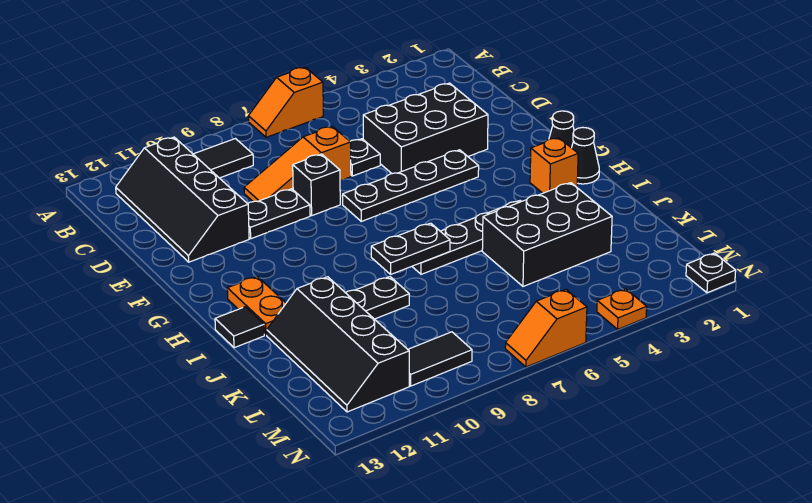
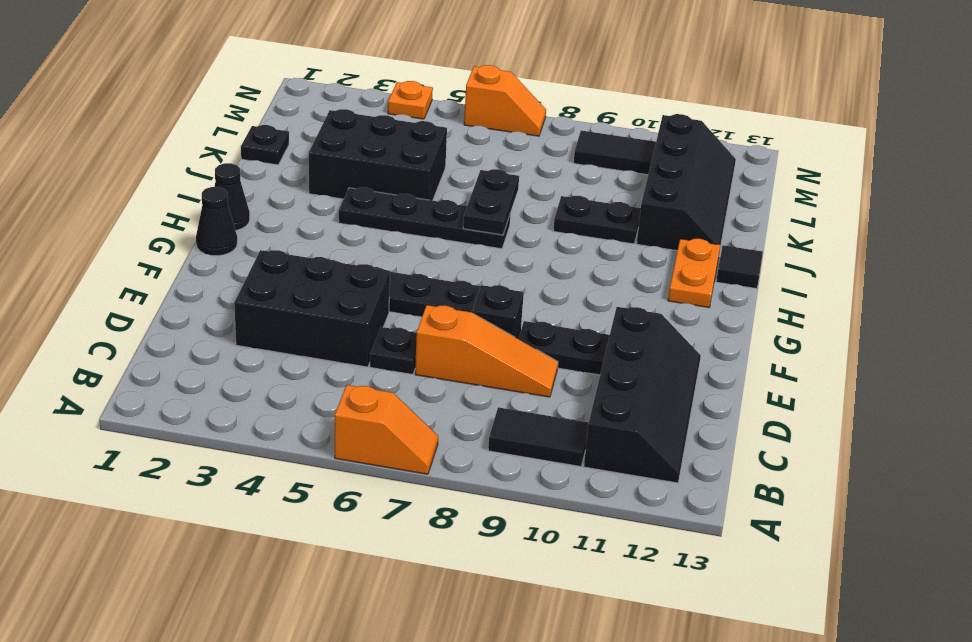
orange 1x1 brick [530,138,578,193] -> none
black 1x2 plate [371,223,450,274] -> black 1x2 plate turned to [463,169,519,235]
black 1x1 plate [686,253,736,293] -> black 1x1 plate moved to [241,125,289,165]

